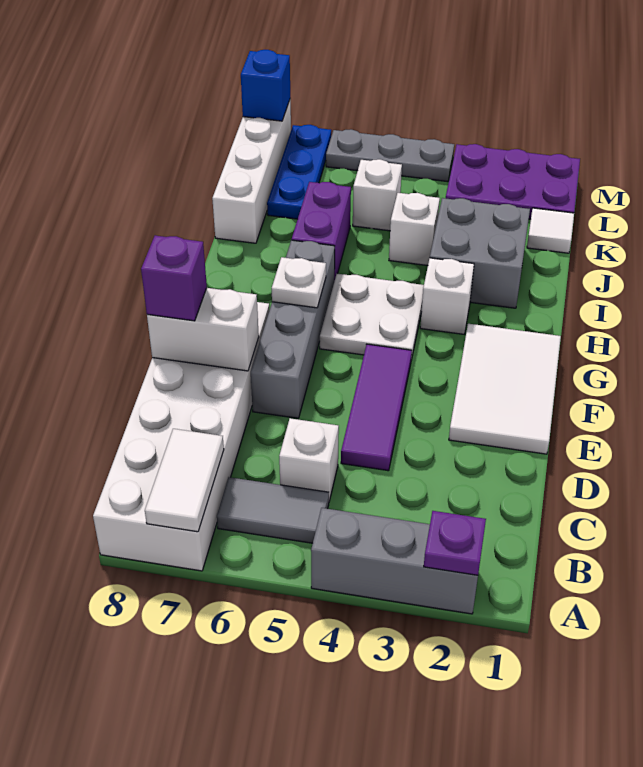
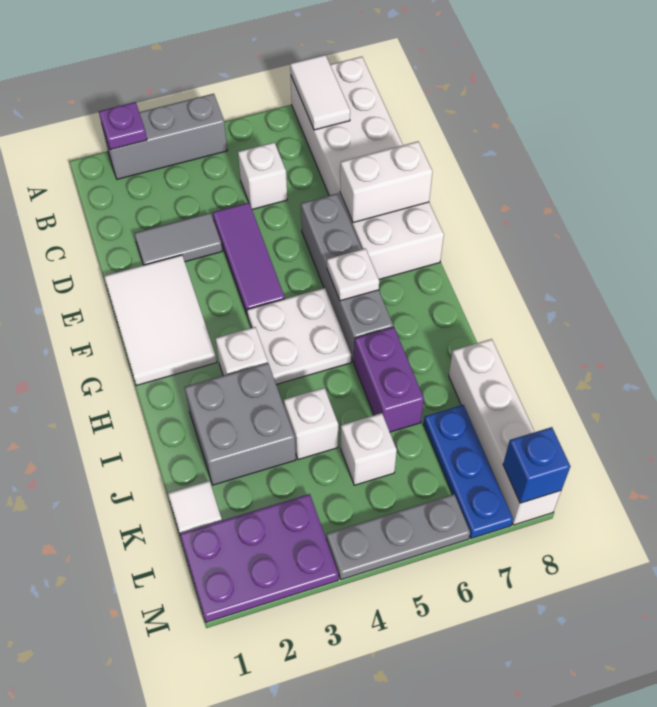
grey 1x2 tile [217,477,329,543] -> grey 1x2 tile moved to [134,213,222,265]
purple 1x1 brick [141,236,207,321] -> none

